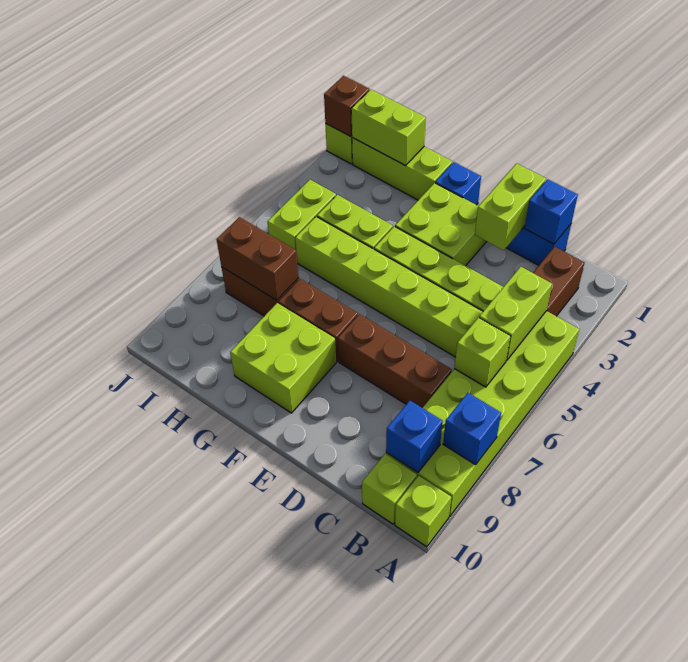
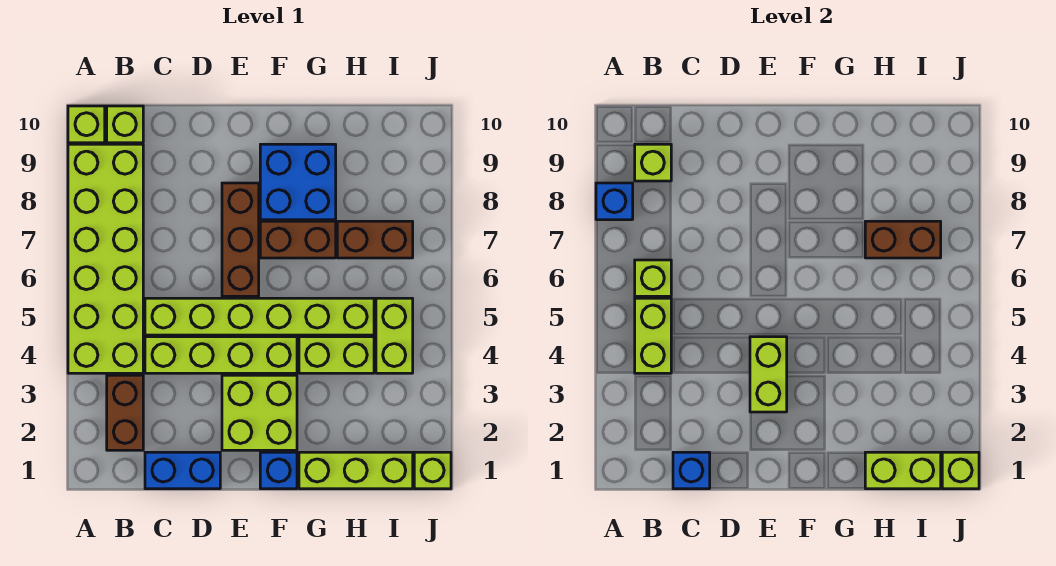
blue 1x1 brick [386,401,443,473] -> lime 1x1 brick [635,144,671,181]
brown 1x3 brick [338,314,452,408] -> brown 1x3 brick turned to [222,183,259,296]
lime 1x2 brick [475,163,546,250] -> lime 1x2 brick moved to [750,337,787,412]
lime 2x2 brick [230,303,336,413] -> blue 2x2 brick [260,144,336,220]
brown 1x1 brick [324,76,369,136] -> lime 1x1 brick [942,452,979,489]

